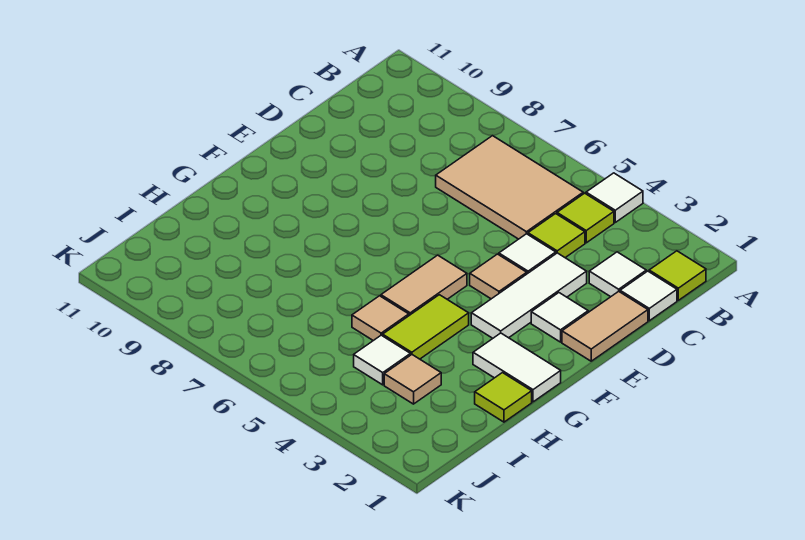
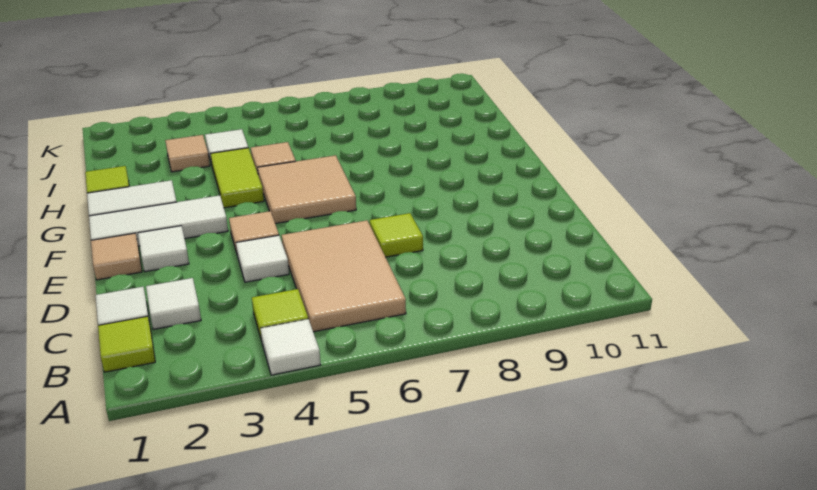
tan 2x3 tile [436,136,583,239] -> tan 2x3 tile turned to [282,220,406,332]
lime 1x1 tile [528,214,585,258] -> lime 1x1 tile moved to [370,213,423,257]
tan 1x2 tile [562,291,648,361] -> tan 1x1 tile [91,233,142,280]
white 1x3 tile [471,253,587,338] -> white 1x3 tile turned to [89,195,228,246]
tan 1x2 tile [381,255,467,315] -> tan 2x2 tile [258,155,356,224]

